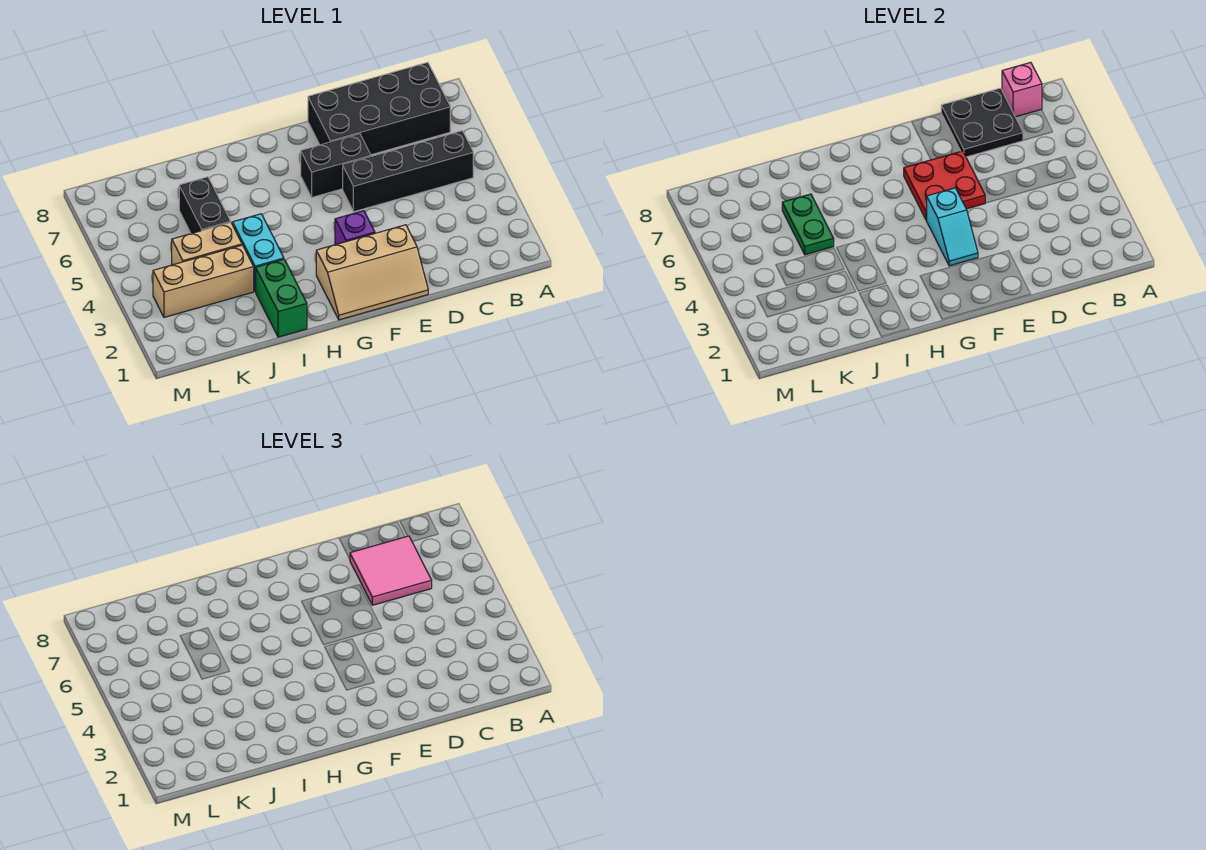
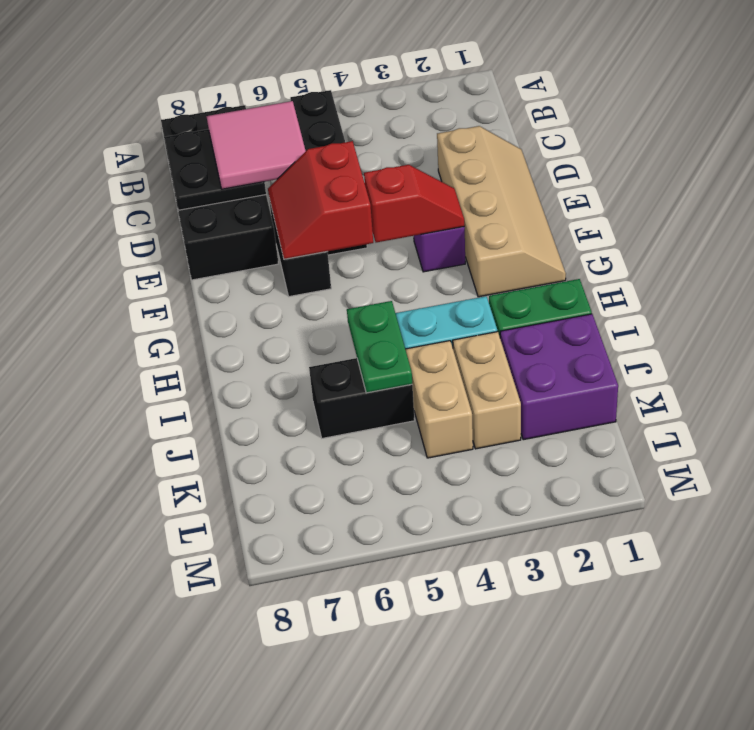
pink 1x1 brick [1002,62,1042,117] -> none
tan 2x3 slope [316,225,428,320] -> tan 2x4 slope [437,126,566,297]
red 2x2 plate [904,151,985,220] -> red 2x2 slope [268,141,373,259]
cyan 1x2 slope [927,188,978,266] -> red 1x2 slope [364,165,465,242]
none -> purple 2x2 brick [500,314,618,440]
tan 1x3 brick [153,245,254,317] -> tan 1x2 brick [453,332,521,449]
green 1x2 plate [782,194,834,255] -> green 1x2 plate turned to [347,301,412,393]

